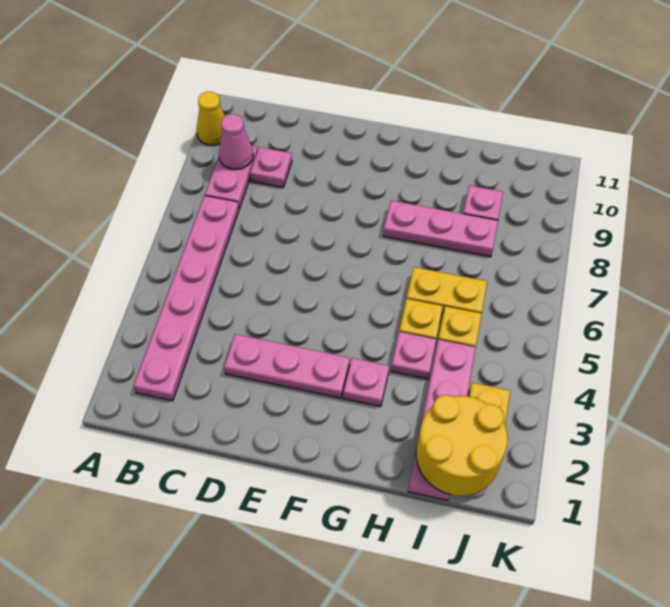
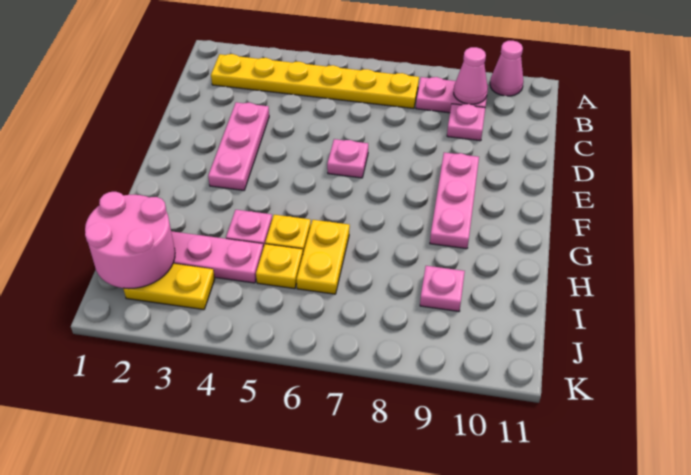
yellow 1x1 cone [196,92,225,146] -> pink 1x1 cone [490,41,523,96]
pink 1x6 plate [134,196,239,401] -> yellow 1x6 plate [211,54,419,109]
pink 1x1 plate [343,358,389,407] -> pink 1x1 plate moved to [327,139,368,178]
pink 1x3 plate [383,201,498,257] -> pink 1x3 plate moved to [430,153,479,249]
yellow 2x2 round brick [416,395,508,496] -> pink 2x2 round brick [85,192,175,289]

